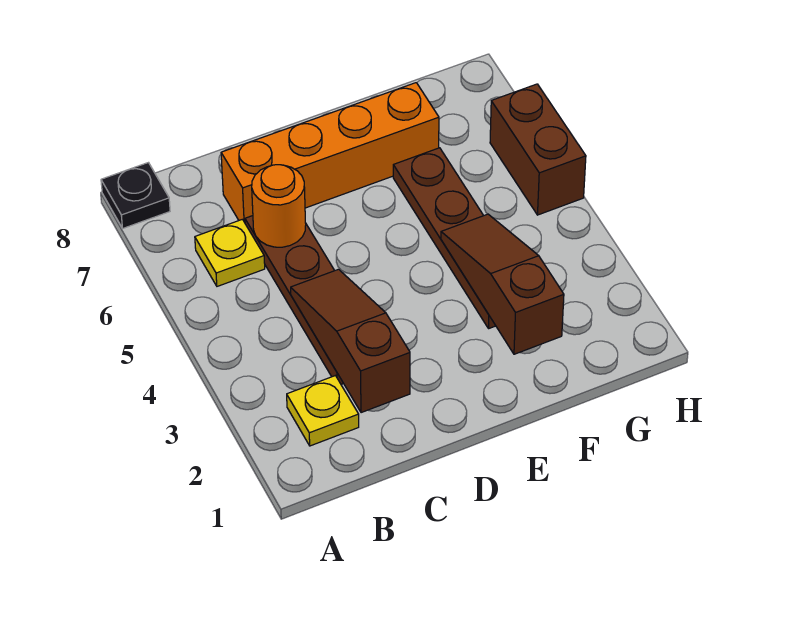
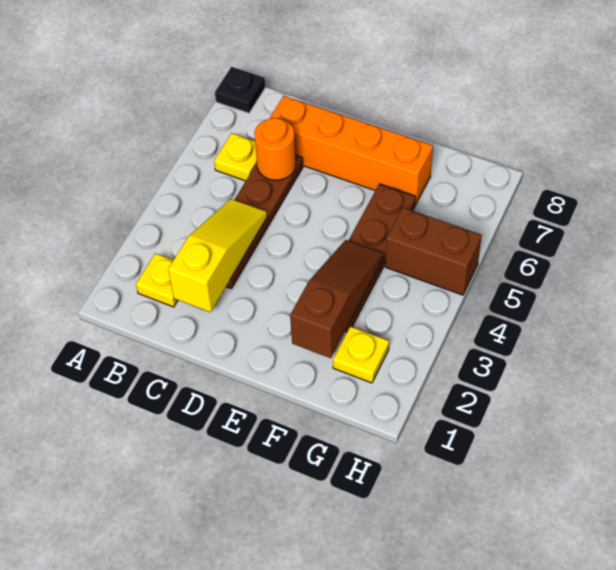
brown 1x3 slope [291,269,410,413] -> yellow 1x3 slope [168,199,267,312]
none -> yellow 1x1 plate [333,326,389,383]
brown 1x2 brick [490,84,586,215] -> brown 1x2 brick turned to [385,208,482,295]

